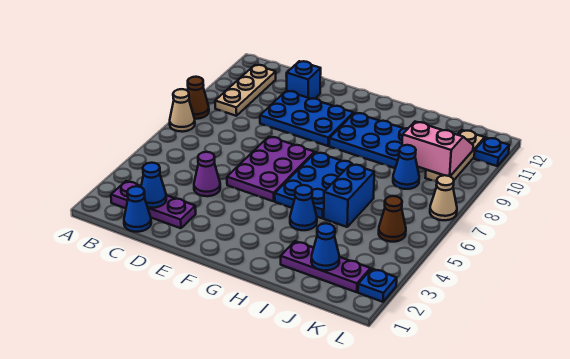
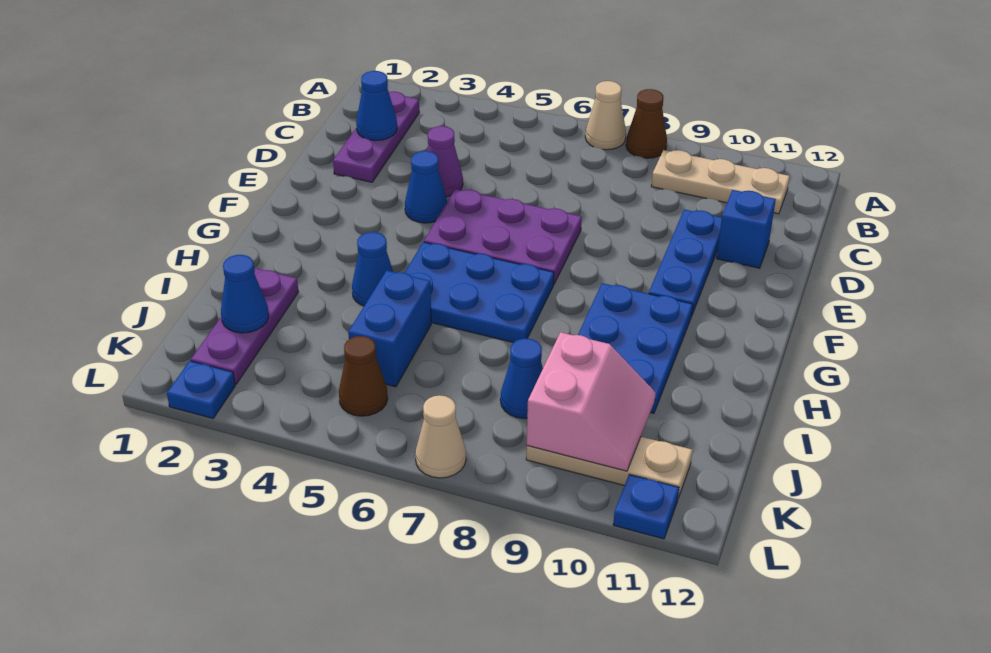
blue 1x1 cone [124,186,151,232] -> blue 1x1 cone moved to [405,151,447,223]
blue 2x3 plate [260,91,353,146] -> blue 1x3 plate [649,209,722,316]
blue 1x2 brick [324,164,374,227] -> blue 1x2 brick turned to [348,270,431,387]

